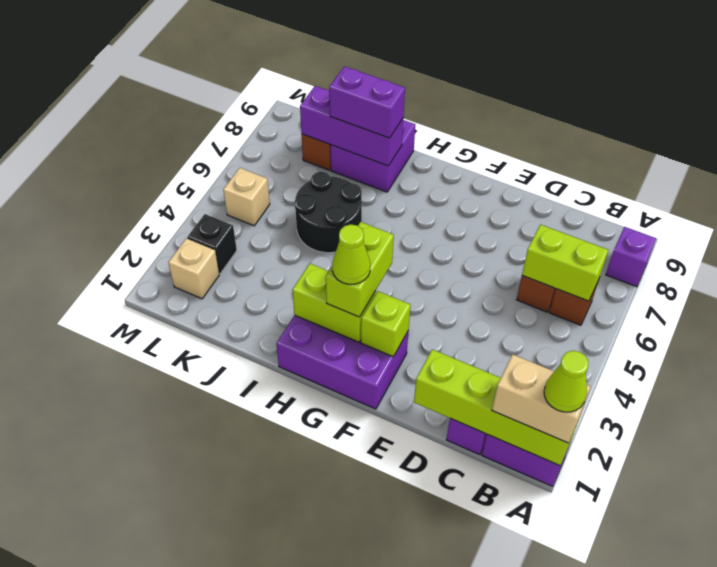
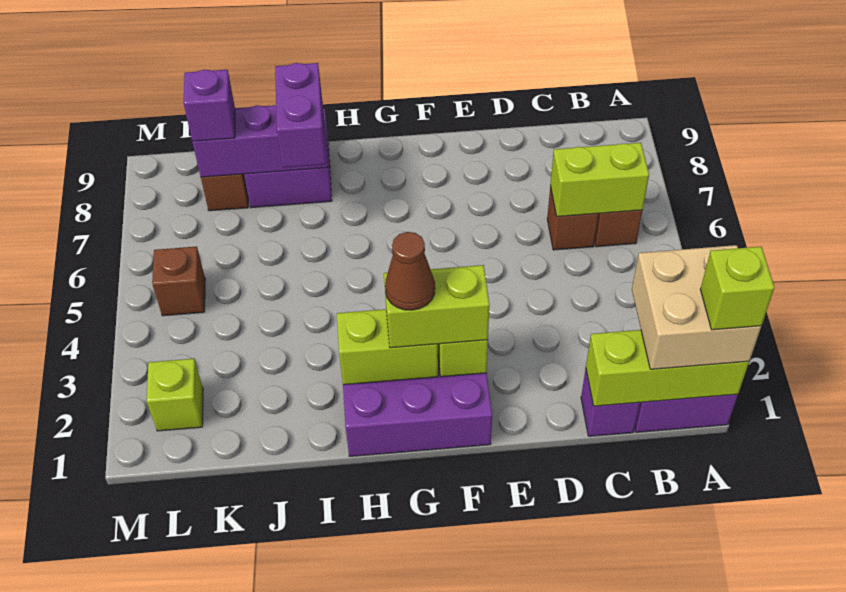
lime 1x4 brick [414,349,580,466] -> lime 1x3 brick [586,330,749,406]
tan 1x2 brick [492,355,591,443] -> tan 2x2 brick [632,245,761,369]
lime 1x1 cone [544,351,589,412] -> lime 1x1 brick [700,247,774,330]
purple 1x1 brick [606,227,656,287] -> purple 1x1 brick moved to [183,70,235,141]
lime 1x2 brick [326,222,394,317] -> lime 1x2 brick turned to [384,265,490,348]
lime 1x1 cone [332,224,370,284] -> brown 1x1 cone [385,232,435,310]
black 2x2 round brick [295,172,362,253] -> none
purple 1x2 brick [329,66,405,138] -> purple 1x2 brick turned to [275,63,326,168]
tan 1x1 brick [168,238,219,299] -> lime 1x1 brick [147,359,203,431]
black 1x1 brick [187,214,237,274] -> none
tan 1x1 brick [223,168,270,226] -> brown 1x1 brick [152,246,205,316]

